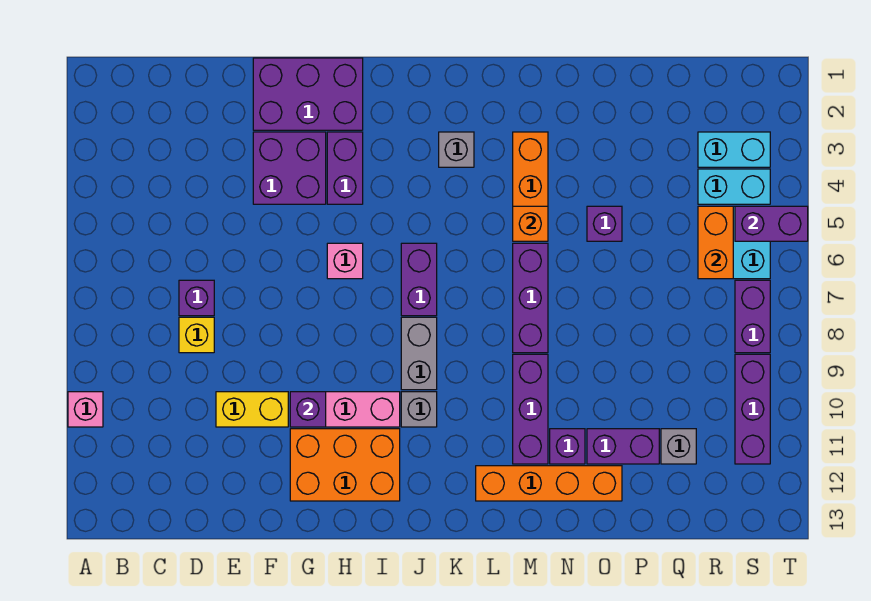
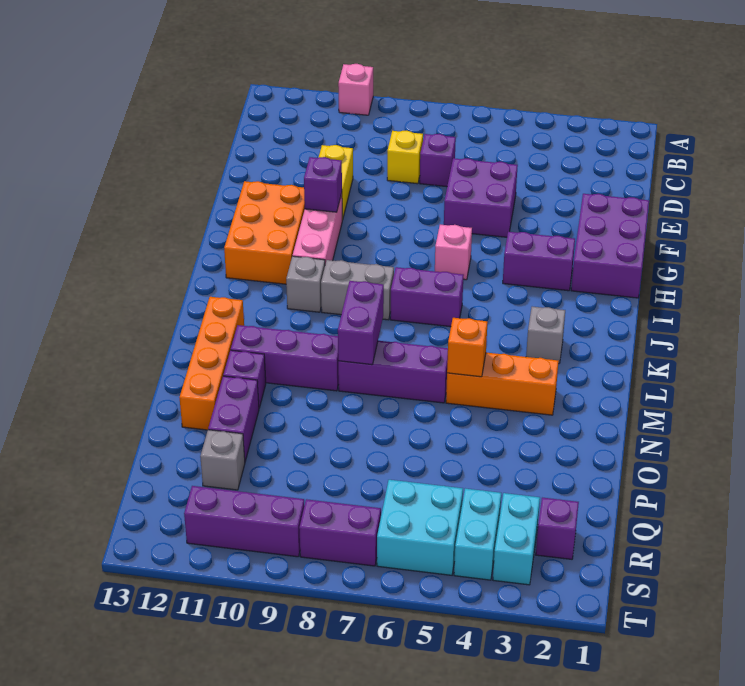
purple 2x2 brick [253,132,326,204] -> purple 2x2 brick moved to [444,158,518,237]
purple 1x1 brick [587,206,622,241] -> purple 1x1 brick moved to [536,498,579,559]
orange 1x2 brick [698,206,733,279] -> none
purple 1x2 brick [735,206,808,241] -> purple 1x2 brick moved to [338,281,384,365]

